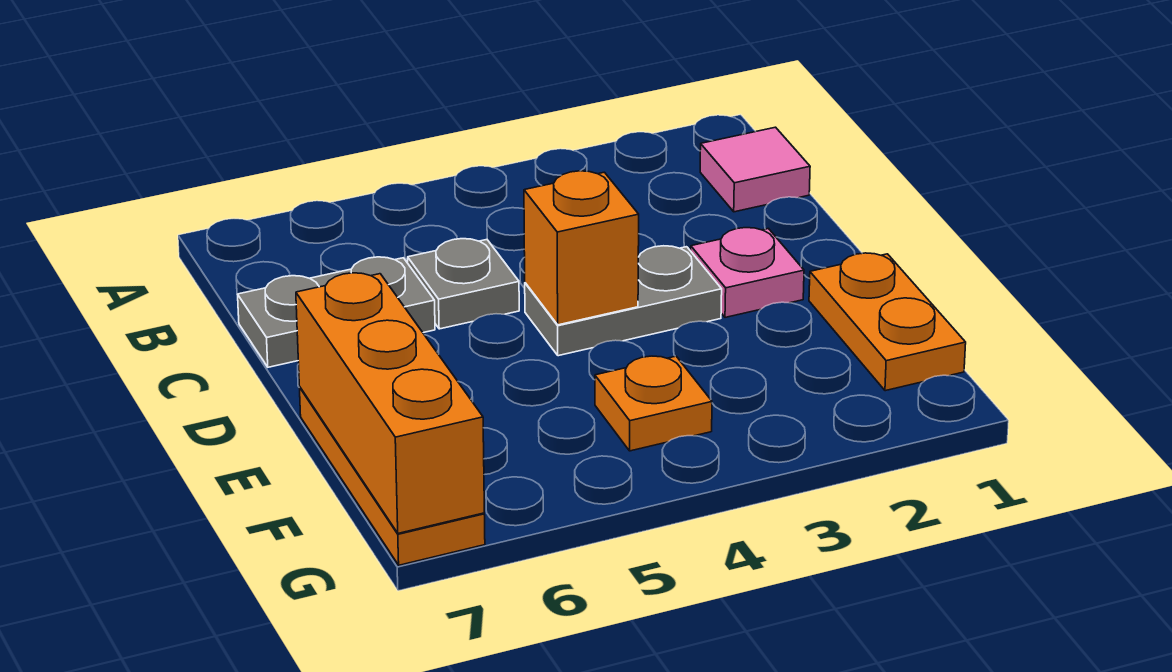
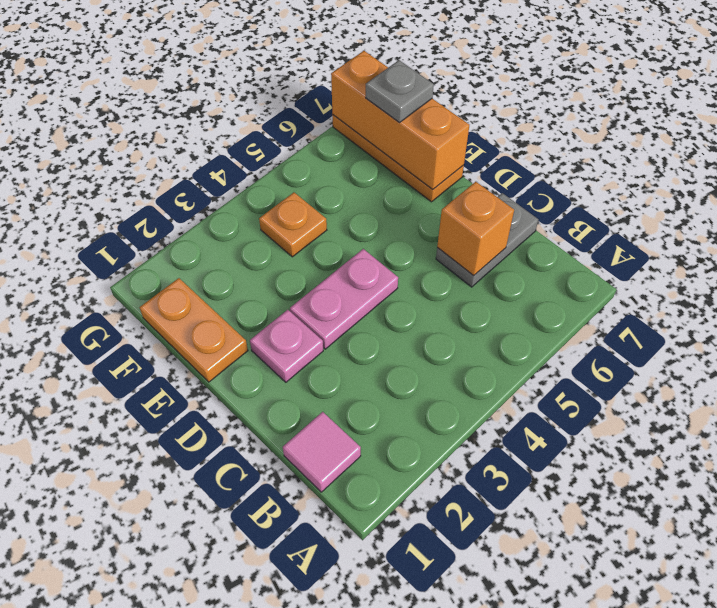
grey 1x1 plate [408,239,519,329] -> grey 1x1 plate moved to [366,60,434,122]
grey 1x2 plate [525,246,722,356] -> pink 1x2 plate [290,249,398,349]
orange 1x1 brick [524,171,639,325] -> orange 1x1 brick moved to [437,182,514,276]

